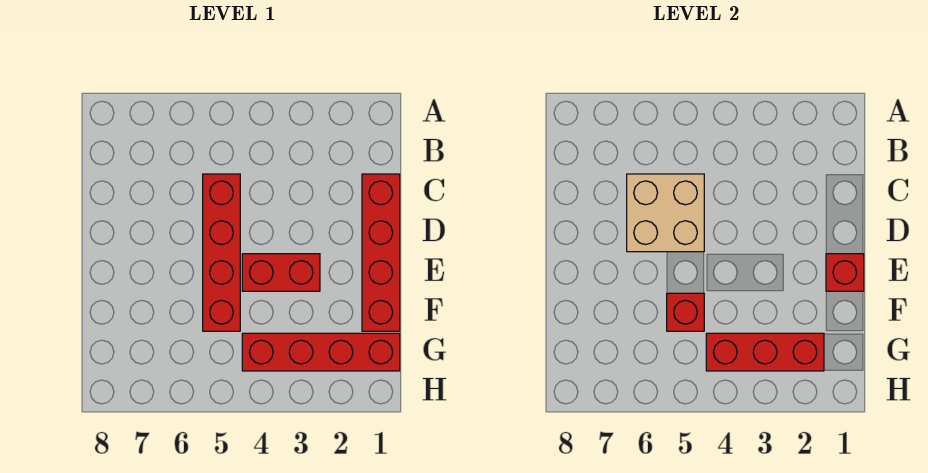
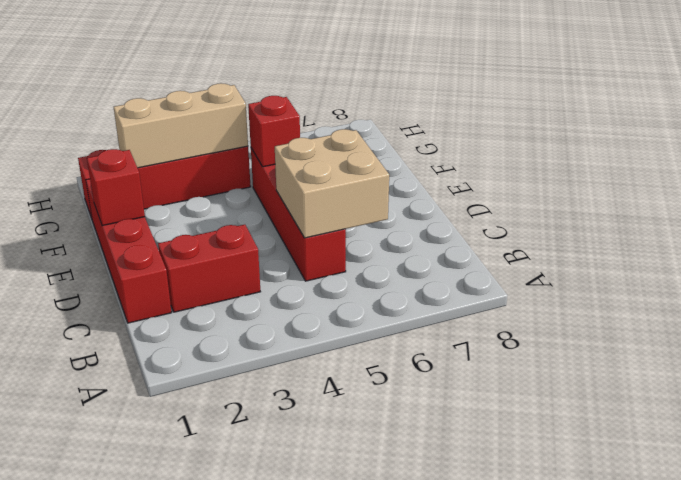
red 1x2 brick [242,254,320,291] -> red 1x2 brick moved to [158,225,260,312]
red 1x3 brick [706,333,824,371] -> tan 1x3 brick [114,83,248,168]

